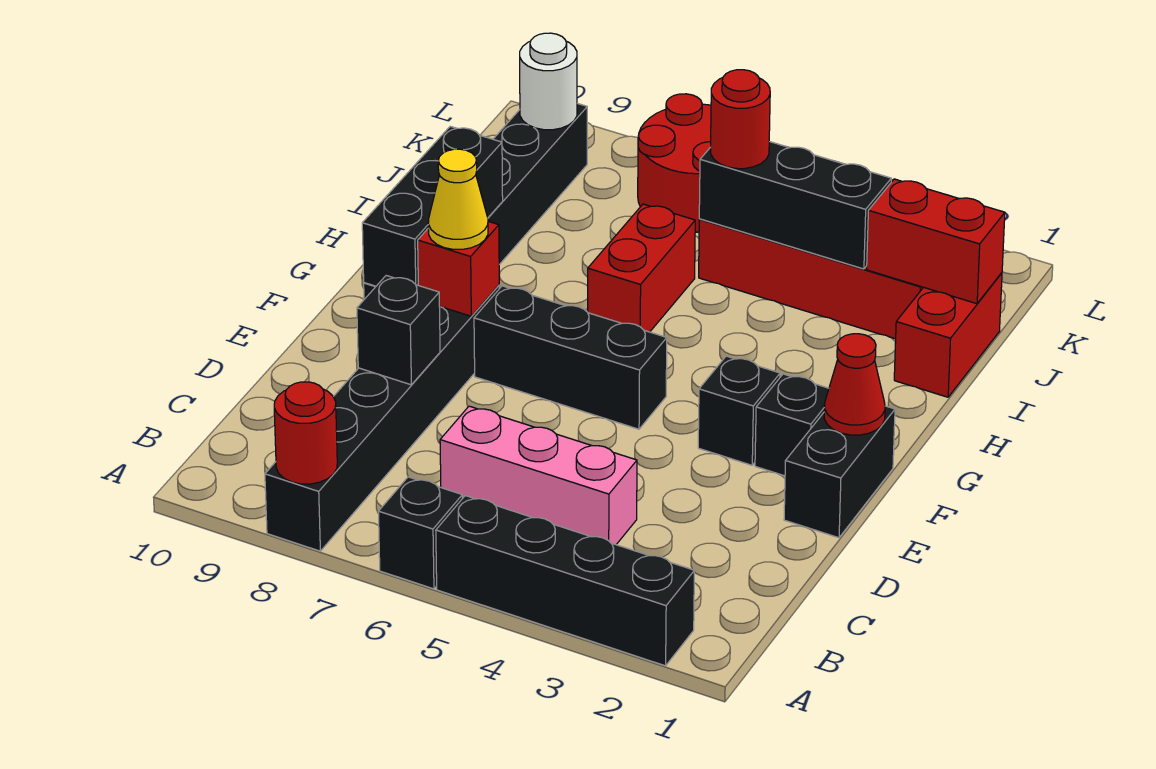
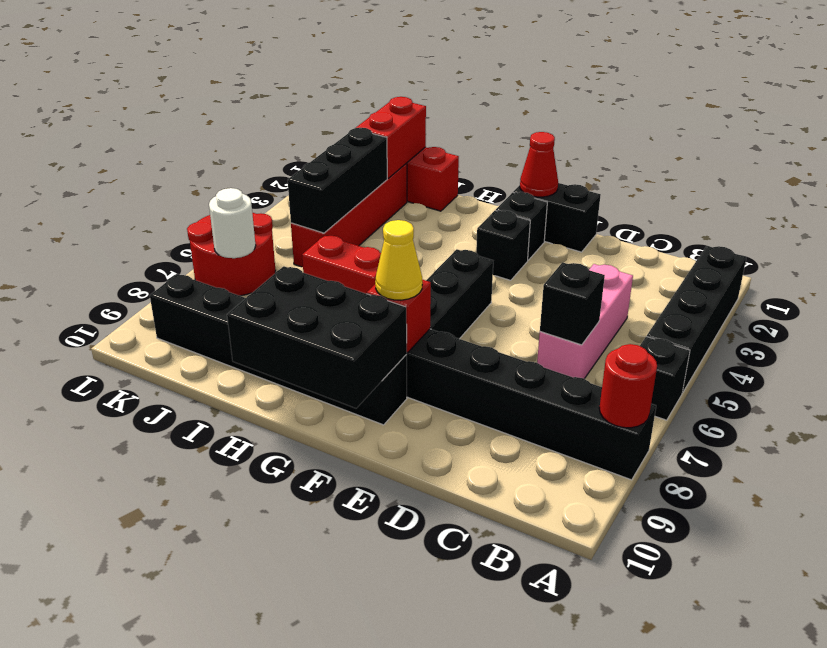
black 1x1 brick [357,275,440,385] -> black 1x1 brick moved to [540,262,605,345]
black 1x3 brick [362,126,503,286] -> black 2x3 brick [227,266,407,408]
red 1x1 round brick [711,70,770,169] -> none
white 1x1 round brick [520,33,577,130] -> white 1x1 round brick moved to [209,188,256,258]

